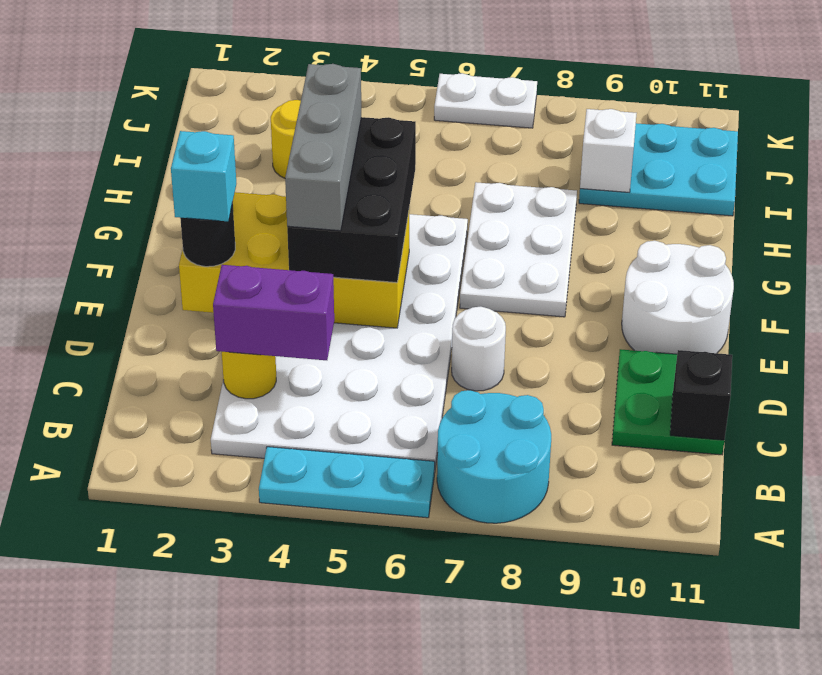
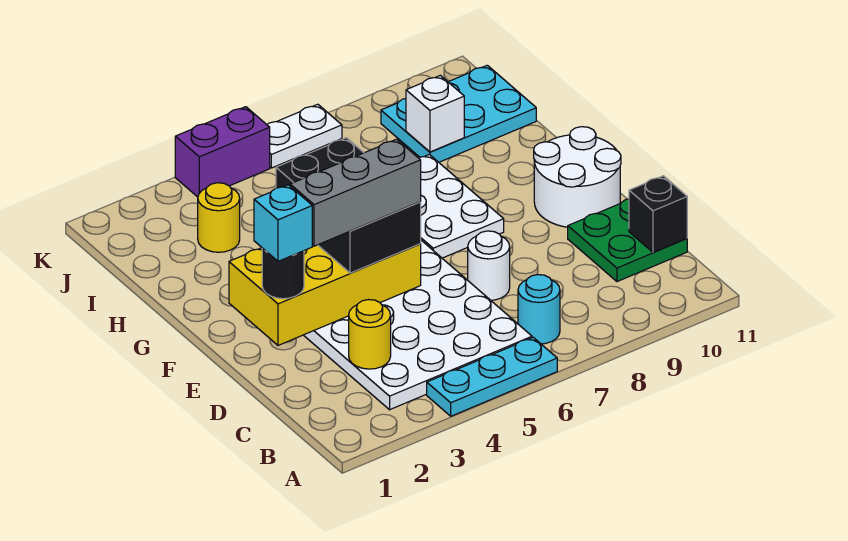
cyan 2x2 round brick [437,390,551,523] -> cyan 1x1 round brick [518,275,560,344]
purple 1x2 brick [213,265,334,360] -> purple 1x2 brick moved to [175,107,270,197]
grey 1x3 brick [285,64,361,231] -> grey 1x3 brick turned to [290,139,421,246]

